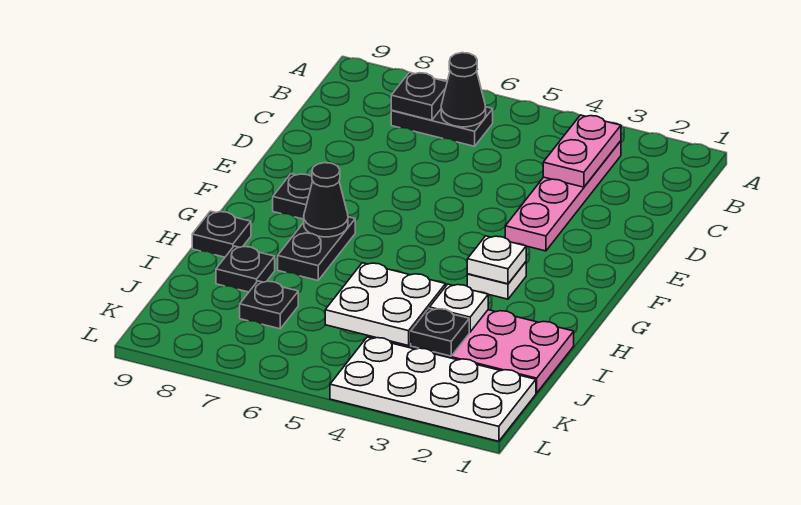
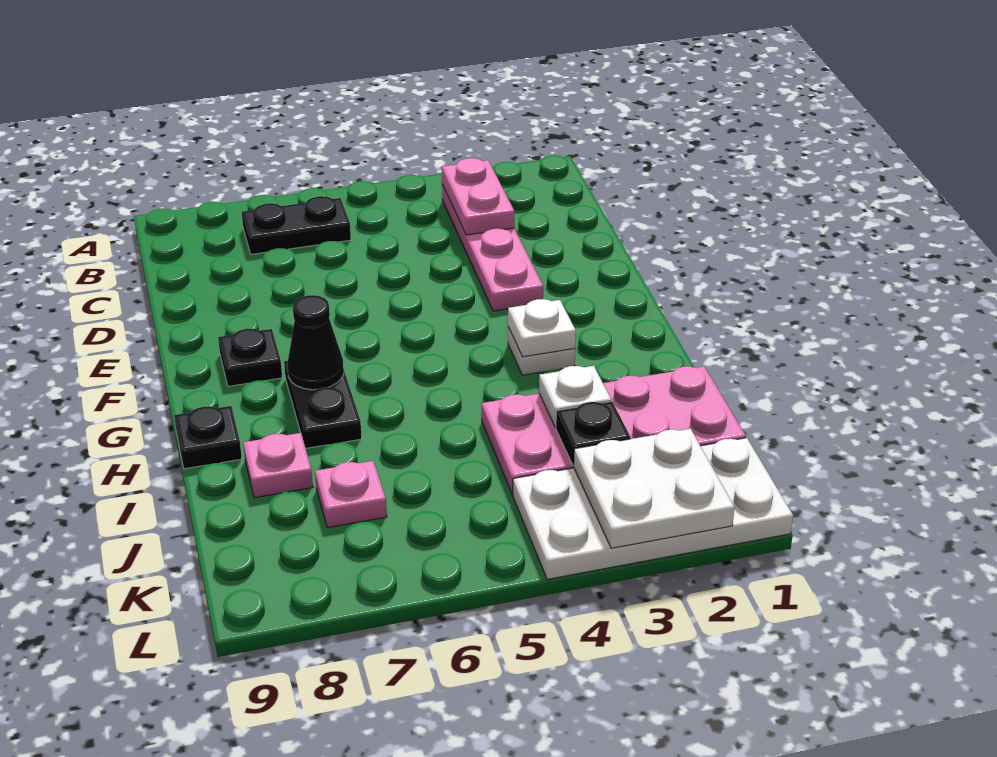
black 1x1 cone [441,53,486,127] -> none
black 1x1 plate [391,72,447,120] -> none
white 2x2 plate [325,263,446,346] -> white 2x2 plate moved to [574,429,735,548]
black 1x1 plate [216,246,275,292] -> pink 1x1 plate [243,433,313,498]
black 1x1 plate [240,281,298,329] -> pink 1x1 plate [315,461,387,528]

